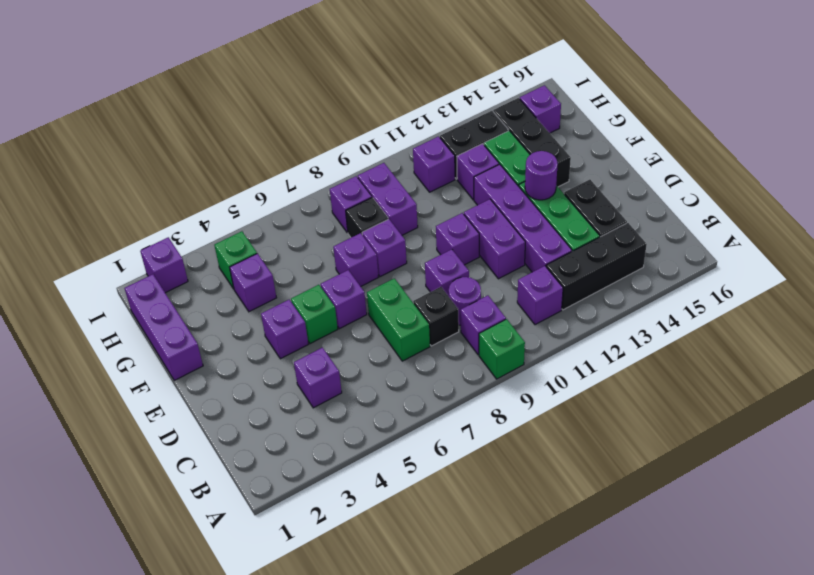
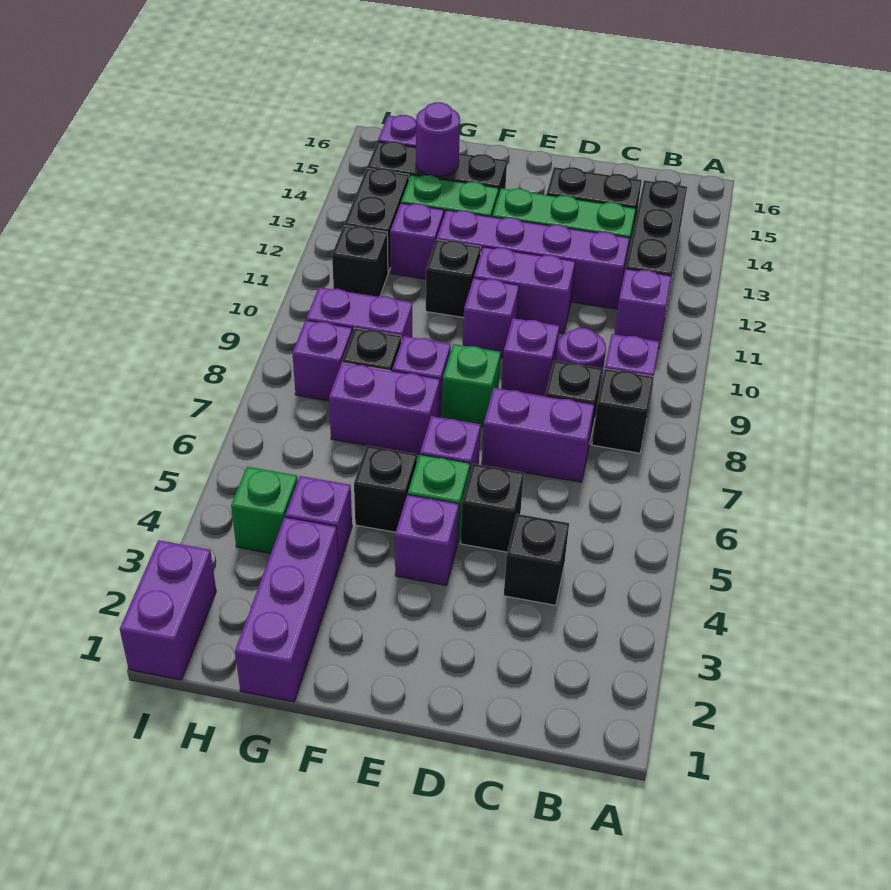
green 1x1 brick [479,319,525,379] -> green 1x1 brick moved to [442,344,501,427]
none -> black 1x1 brick [592,369,653,453]
purple 1x1 brick [294,347,342,408] -> black 1x1 brick [504,514,569,605]
green 1x2 brick [367,278,430,361] -> purple 1x2 brick [482,388,594,482]
none -> black 1x1 brick [460,464,524,552]
purple 1x1 round brick [525,151,558,200] -> purple 1x1 round brick moved to [416,102,460,177]
purple 1x3 brick [124,274,203,380] -> purple 1x3 brick turned to [235,517,339,702]
none -> black 1x1 brick [354,446,417,532]
purple 1x1 brick [333,233,378,286] -> purple 1x2 brick [329,363,440,455]
none -> black 1x1 brick [426,240,481,318]
purple 1x1 brick [413,136,455,192] -> black 1x1 brick [332,226,388,297]
purple 1x1 brick [140,237,188,293] -> purple 1x2 brick [120,540,216,680]

